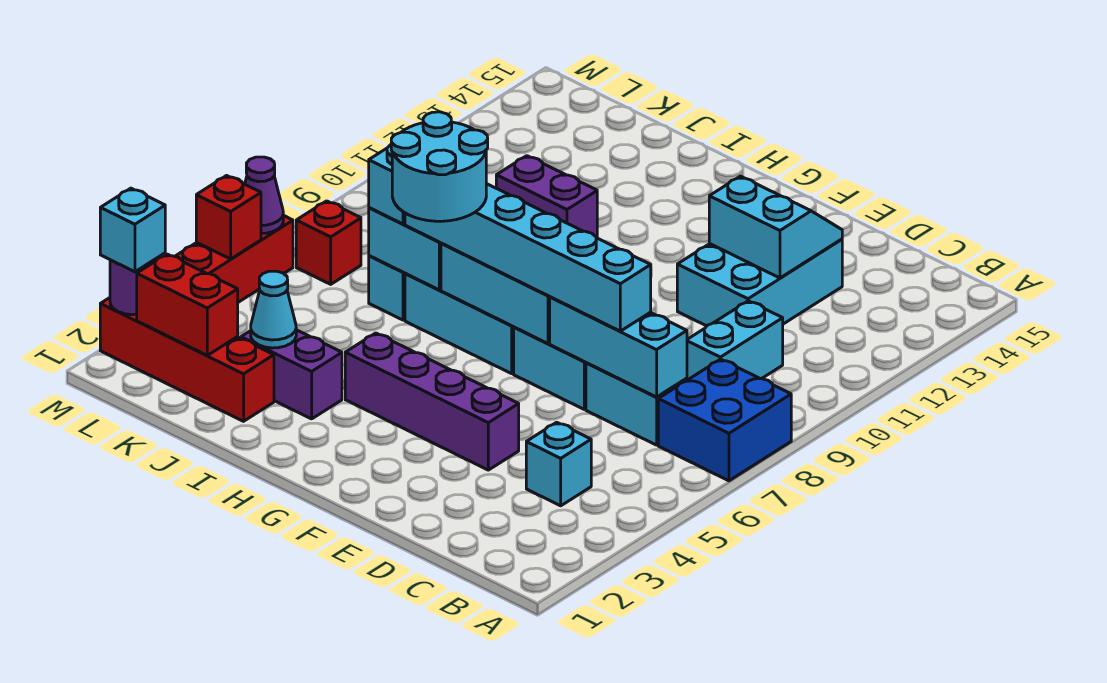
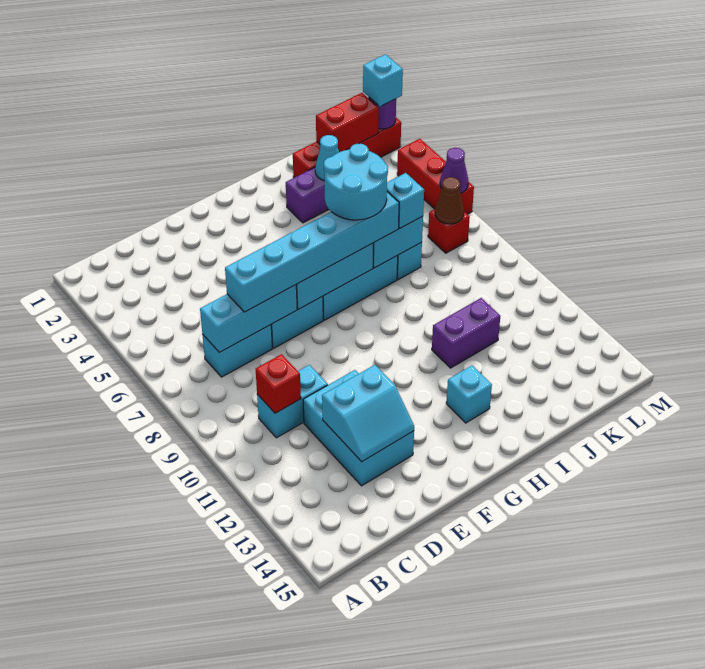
blue 2x2 brick [658,359,791,481] -> none
cyan 1x1 brick [526,422,591,506] -> cyan 1x1 brick moved to [446,366,492,423]
cyan 1x2 brick [687,301,783,380] -> cyan 1x2 brick turned to [257,365,328,438]
purple 1x4 brick [345,333,519,470] -> none
none -> brown 1x1 cone [435,177,464,224]
red 1x1 brick [196,176,261,259] -> red 1x1 brick moved to [256,354,301,413]

